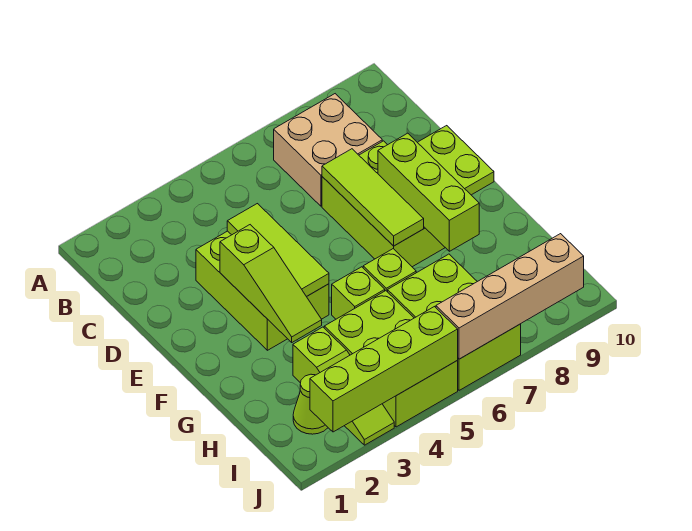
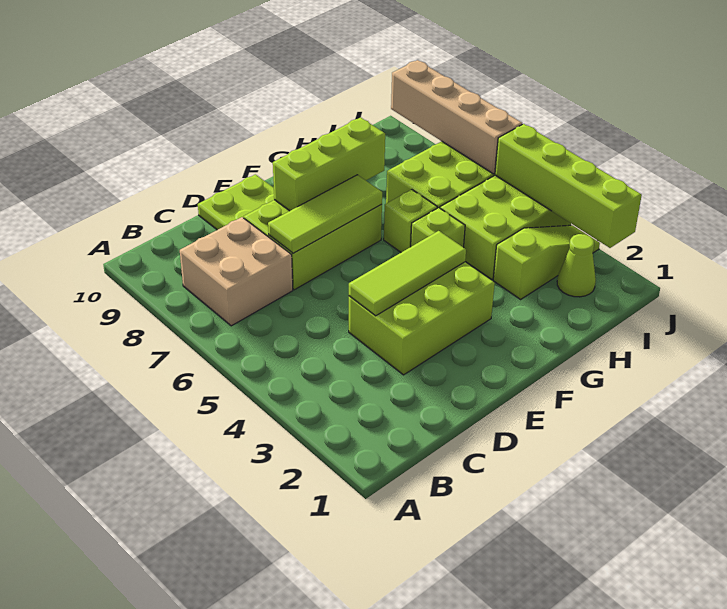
lime 1x3 slope [220,225,322,342] -> none

